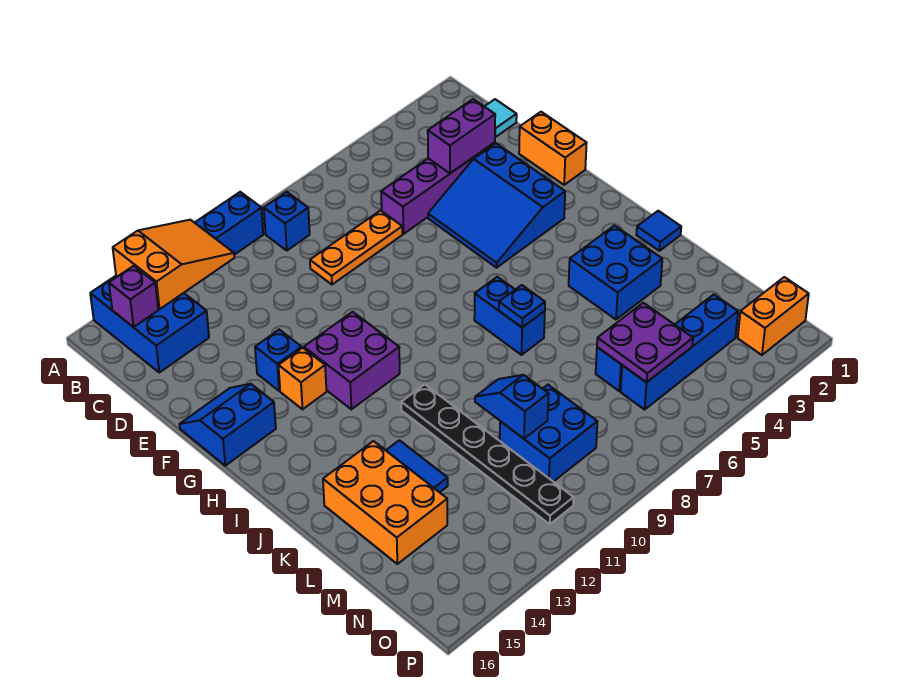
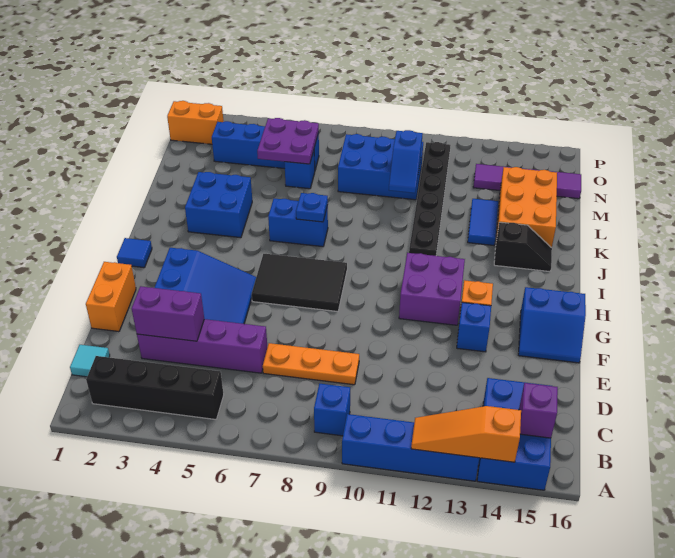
orange 2x3 slope [113,220,234,309] -> orange 1x3 slope [411,406,521,462]
none -> black 1x4 brick [86,356,224,419]
none -> black 2x3 tile [252,254,347,312]
blue 1x2 brick [474,277,545,355] -> blue 1x2 brick turned to [268,199,328,247]
blue 1x1 tile [637,211,681,251] -> blue 1x1 tile moved to [117,238,152,268]
none -> black 1x2 slope [494,222,552,272]
blue 2x2 brick [500,385,597,482] -> blue 2x3 brick [338,134,423,200]
none -> purple 1x4 tile [473,164,581,199]

